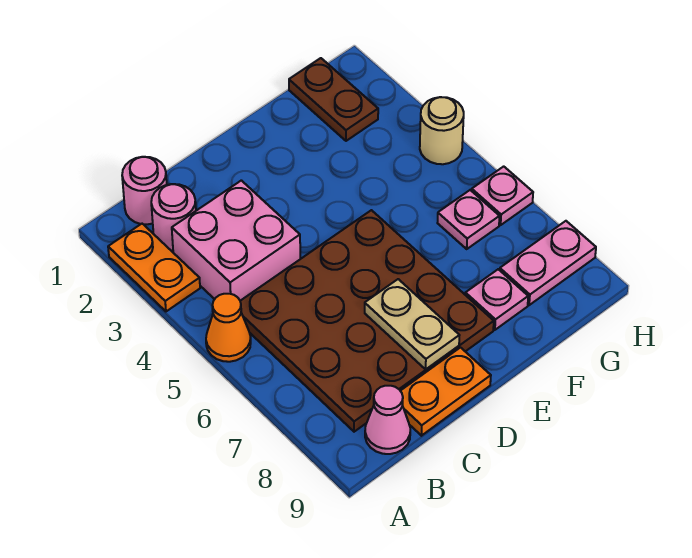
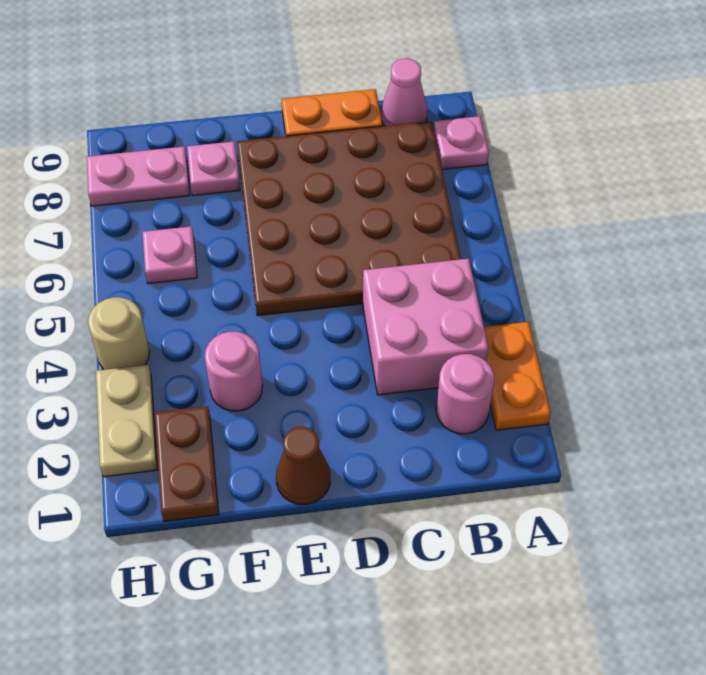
orange 1x1 cone [206,294,251,362] -> none
pink 1x1 round brick [122,157,167,224] -> pink 1x1 round brick moved to [205,332,263,411]
tan 1x2 plate [365,279,460,369] -> tan 1x2 plate moved to [96,365,157,477]
none -> brown 1x1 cone [276,427,330,504]
pink 1x1 plate [472,166,533,225] -> pink 1x1 plate moved to [434,116,489,169]

